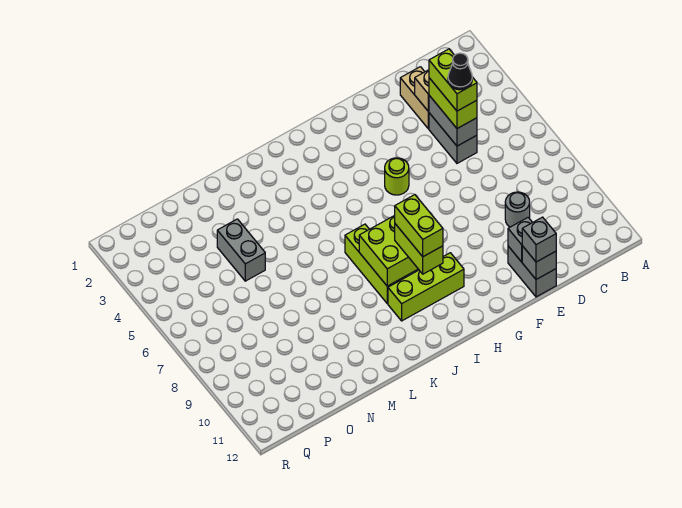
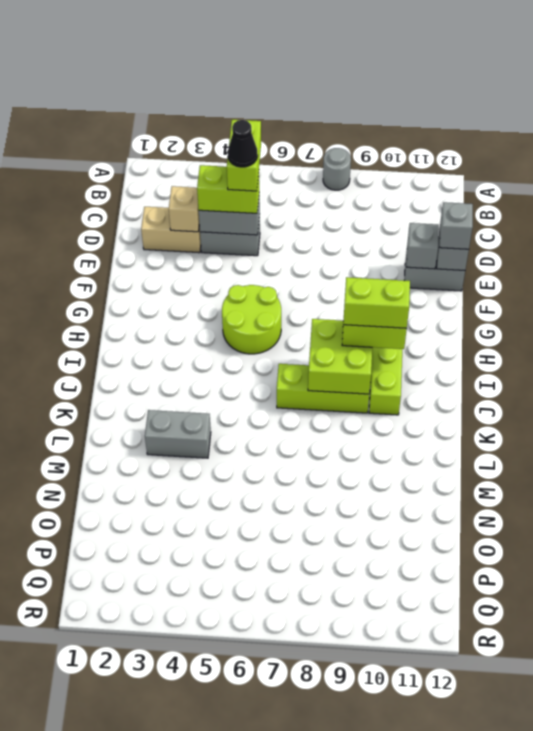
lime 1x2 brick [429,49,477,111] -> lime 1x2 brick turned to [227,120,261,191]
grey 1x1 round brick [505,192,530,227] -> grey 1x1 round brick moved to [323,148,351,190]
lime 1x1 round brick [385,158,409,195] -> lime 2x2 round brick [222,285,281,354]
grey 1x2 brick [217,219,265,281] -> grey 1x2 brick moved to [145,410,211,458]

